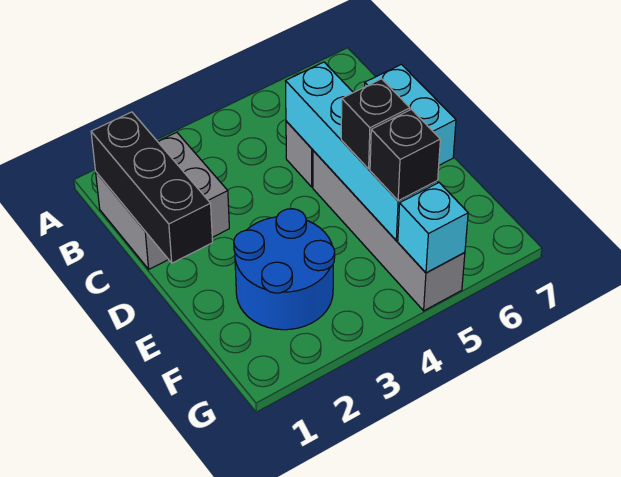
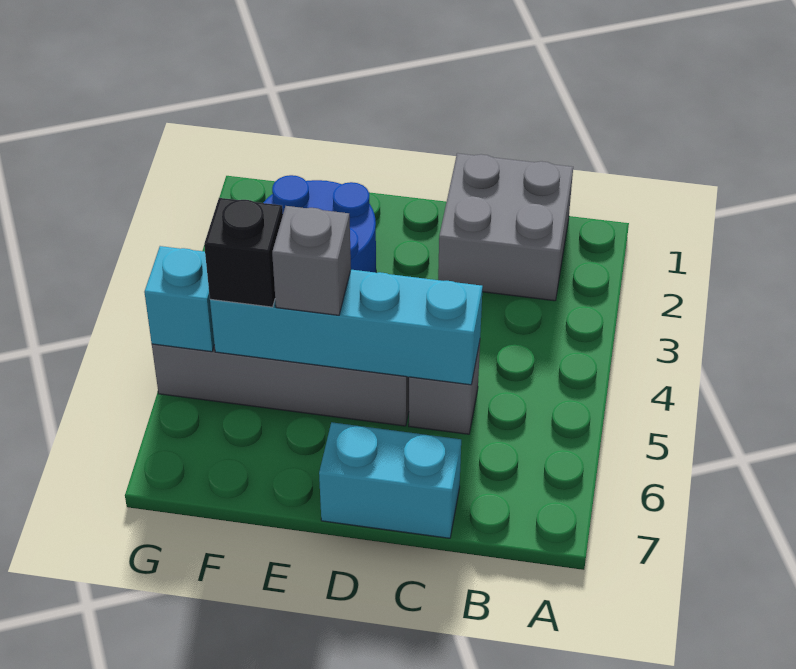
black 1x3 brick [91,112,213,263] -> none
black 1x1 brick [341,79,410,169] -> grey 1x1 brick [272,206,351,315]

